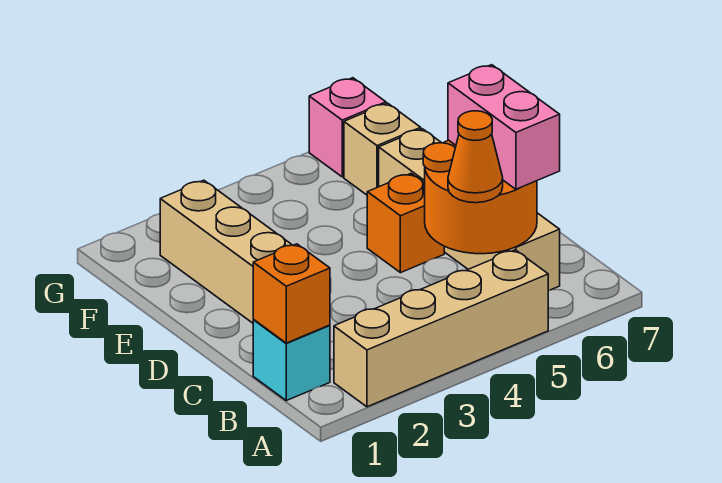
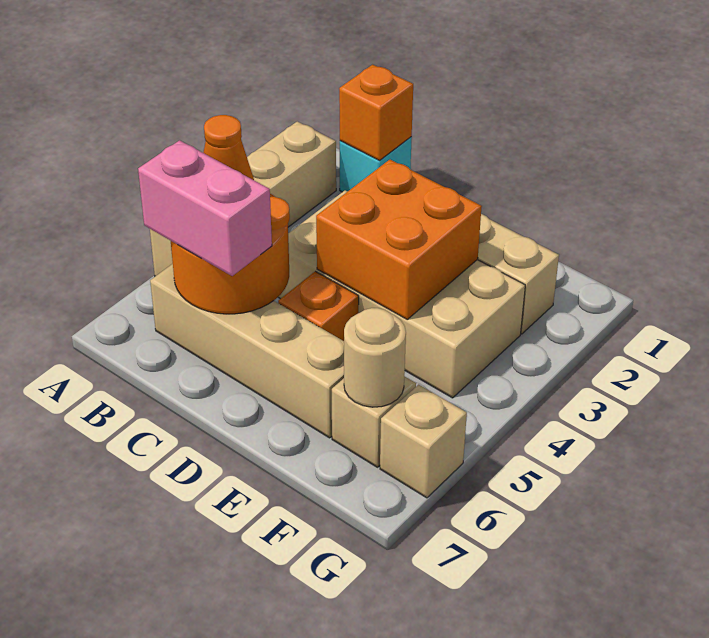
none -> tan 2x4 brick [278,190,525,398]
none -> orange 2x2 brick [316,160,482,319]
none -> tan 1x1 round brick [344,308,406,407]
pink 1x1 brick [309,78,386,177] -> tan 1x1 brick [380,385,467,498]

